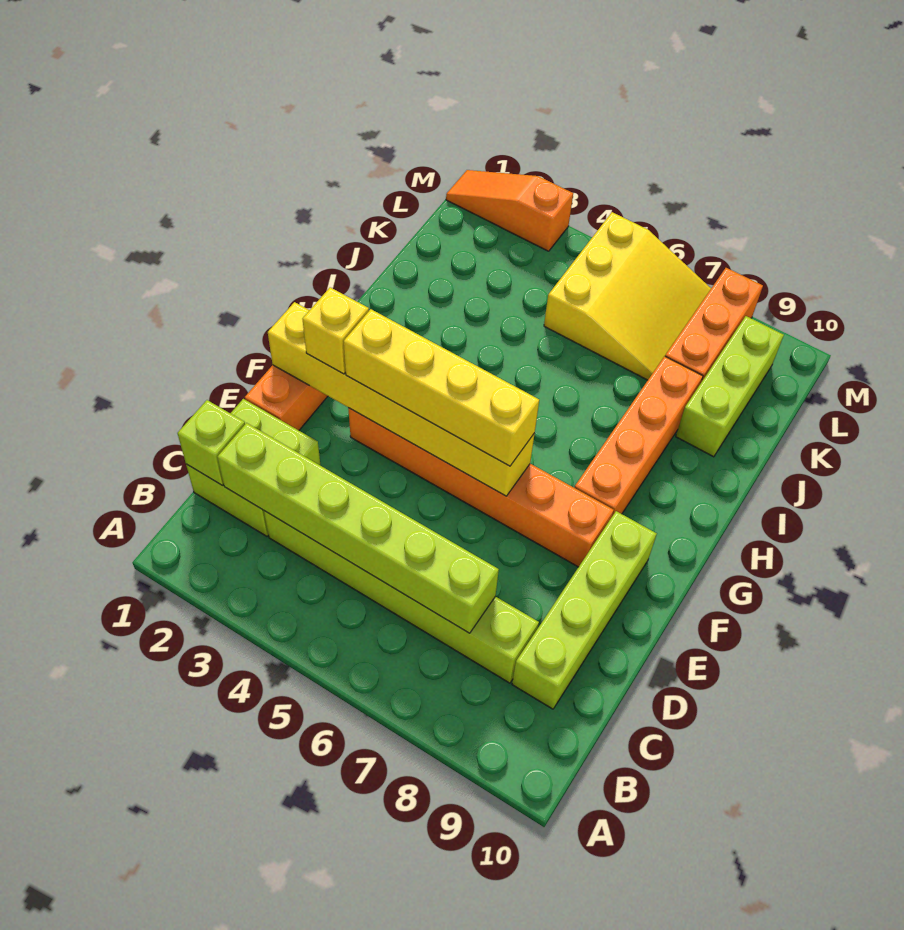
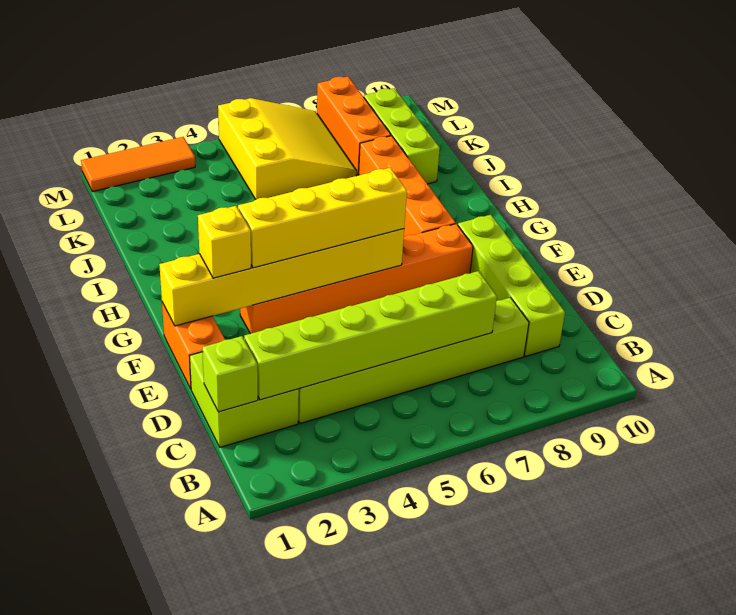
orange 1x3 slope [446,170,573,251] -> orange 1x3 tile [81,137,195,192]

